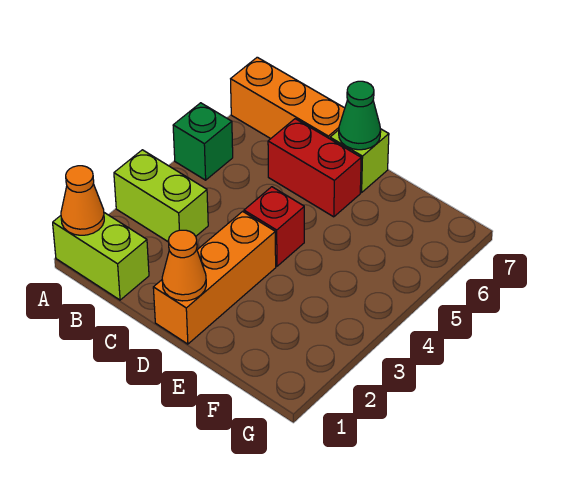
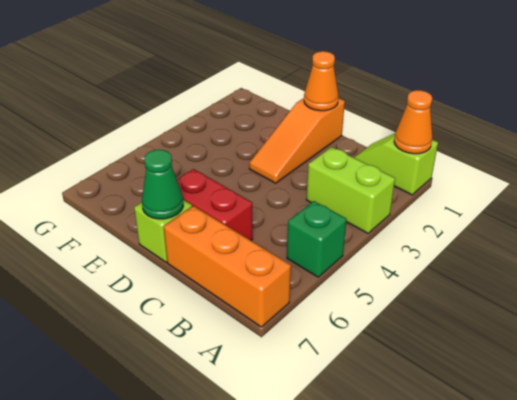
lime 1x2 brick [53,213,149,300] -> lime 1x2 slope [354,134,438,195]
orange 1x3 brick [153,211,276,344] -> orange 1x3 slope [249,98,345,183]
red 1x1 brick [244,187,304,266] -> none

